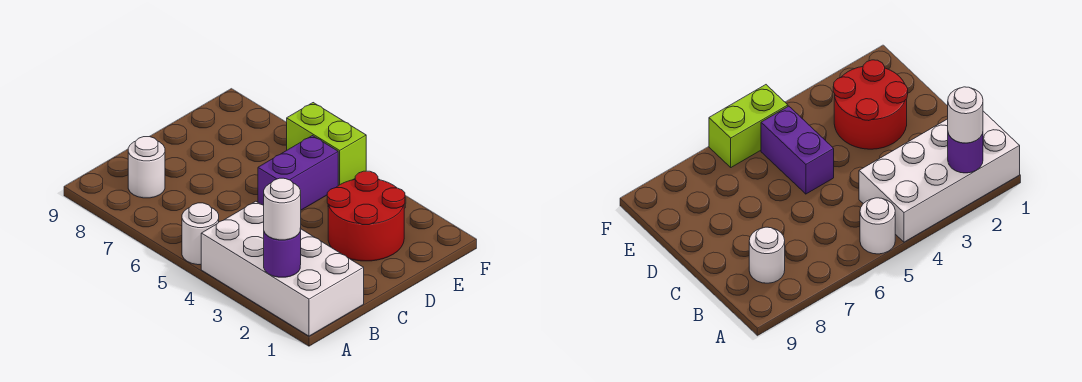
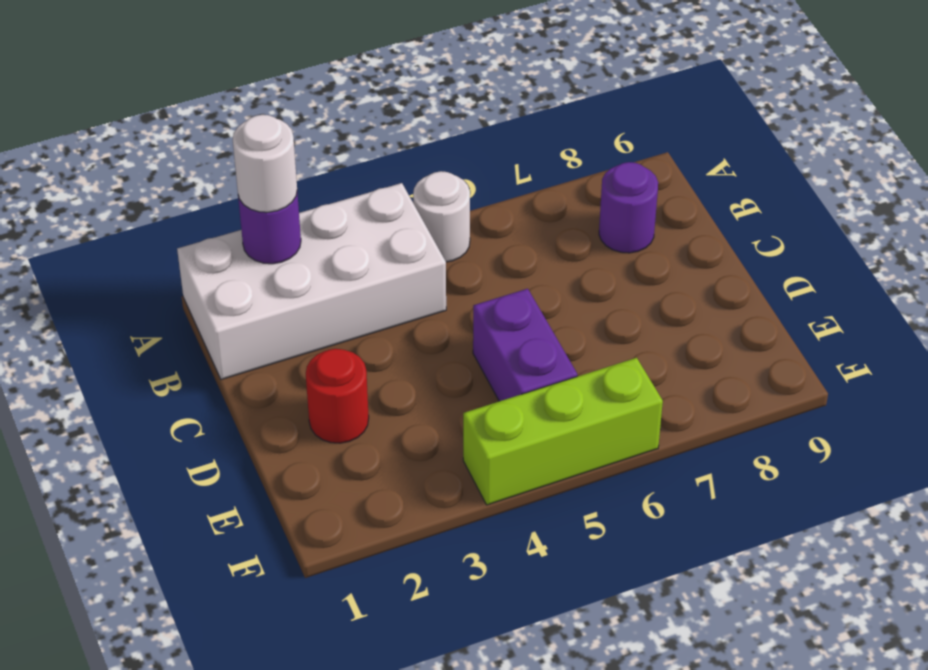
white 1x1 round brick [128,137,165,198] -> purple 1x1 round brick [599,162,658,253]
red 2x2 round brick [327,171,405,261] -> red 1x1 round brick [306,349,369,443]
lime 1x2 brick [287,103,366,186] -> lime 1x3 brick [463,358,663,505]

